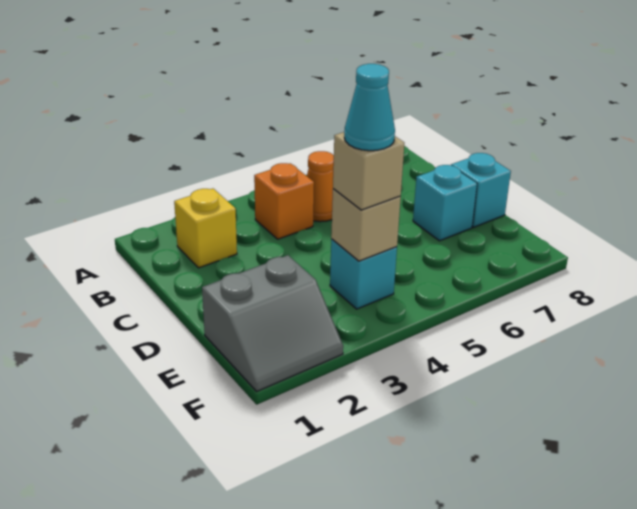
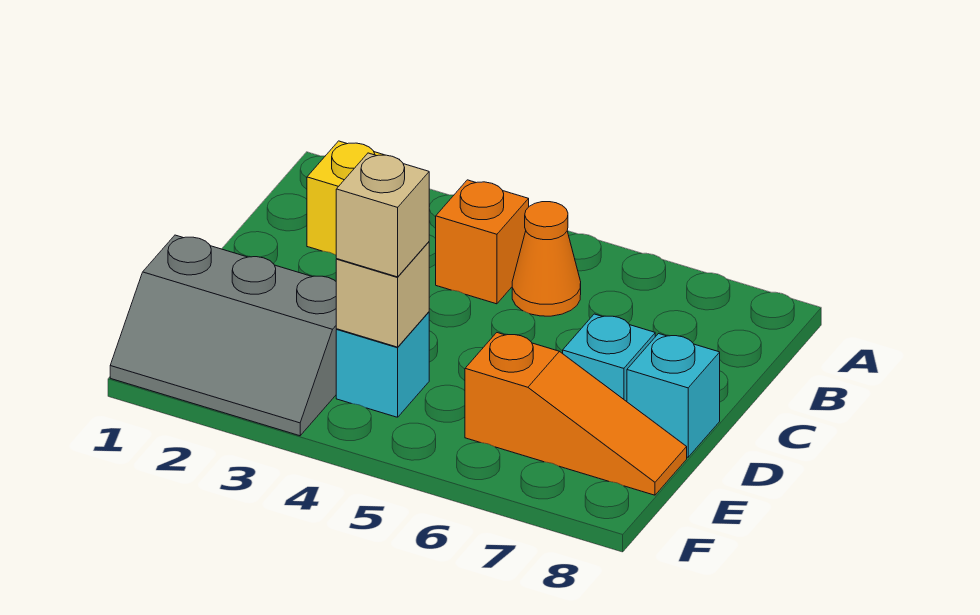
grey 2x2 slope [202,255,343,391] -> grey 2x3 slope [110,235,337,436]
cyan 1x1 cone [344,64,395,151] -> none
none -> orange 1x3 slope [465,333,687,495]

